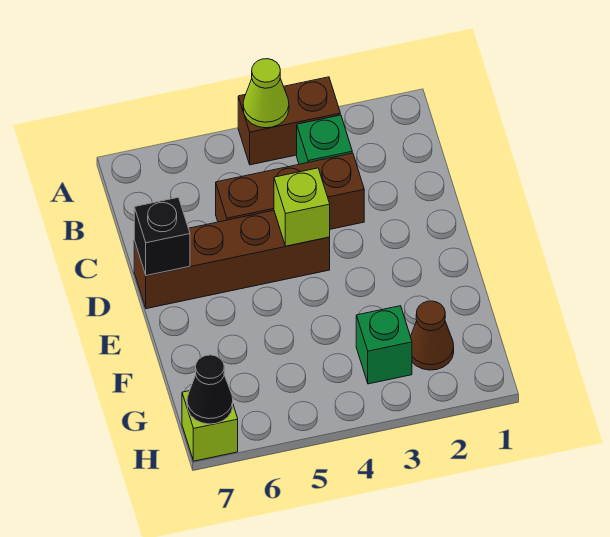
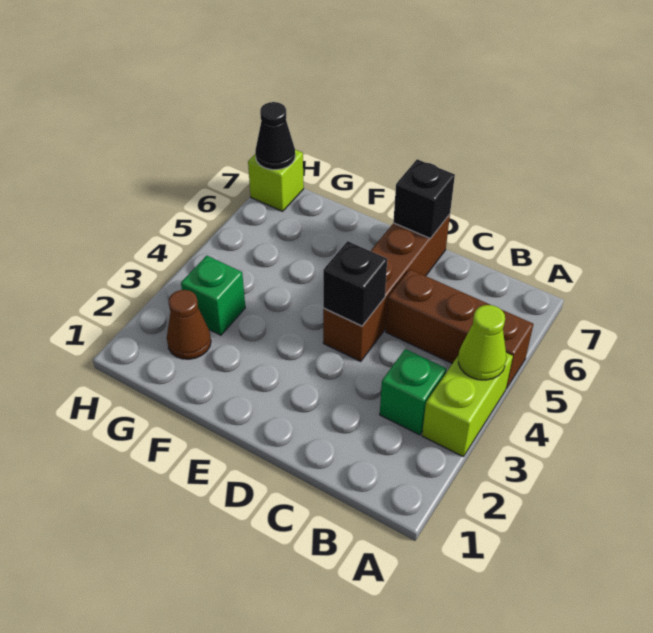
brown 1x2 brick [238,77,340,165] -> lime 1x2 brick [422,353,513,457]
brown 1x3 brick [216,153,364,229] -> brown 1x3 brick turned to [386,269,533,389]
lime 1x1 brick [274,168,330,246] -> black 1x1 brick [323,241,387,326]

